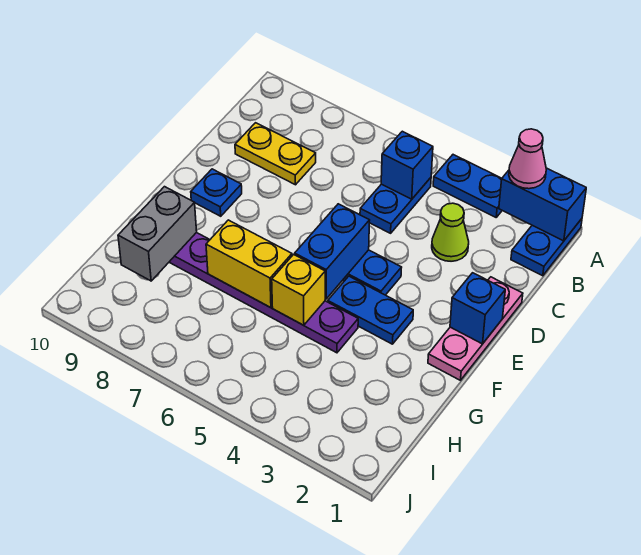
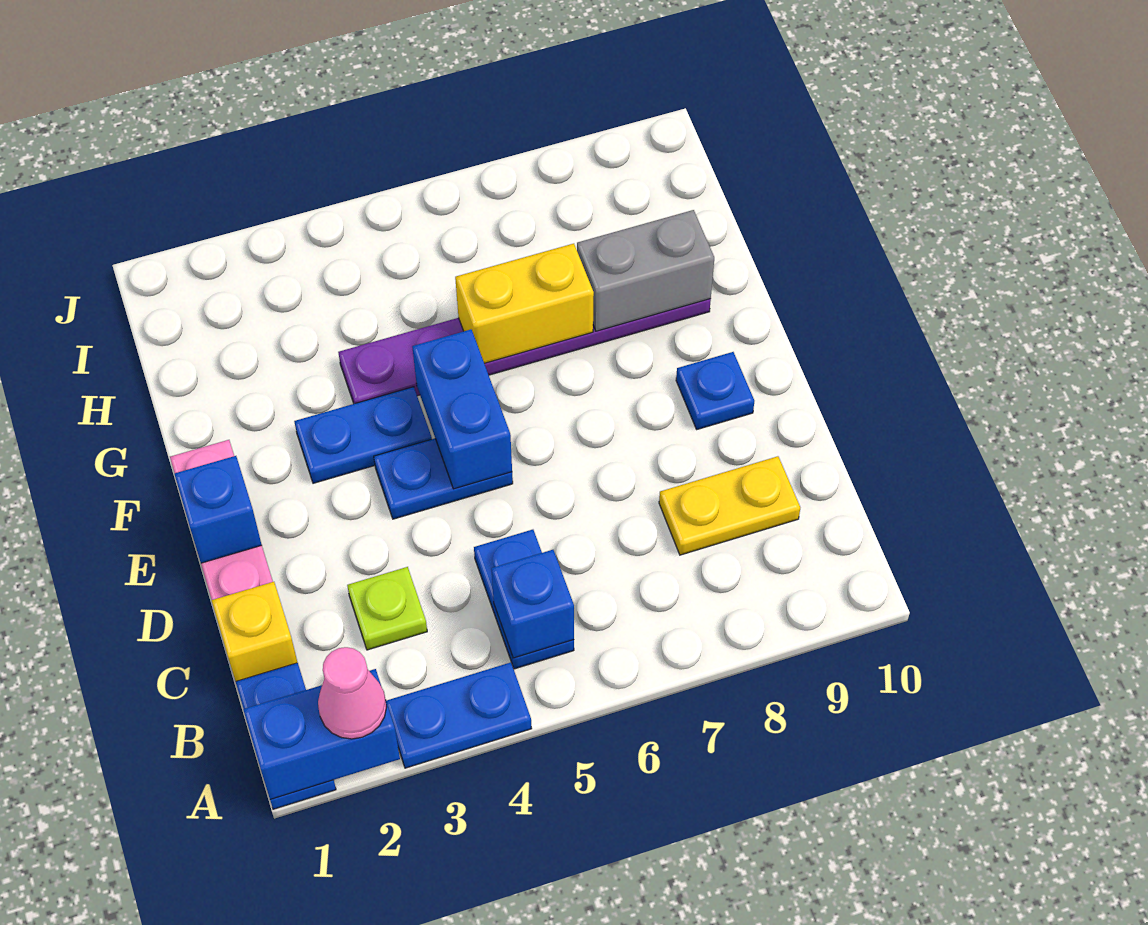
lime 1x1 cone [432,203,469,261] -> lime 1x1 plate [347,567,427,650]
yellow 1x1 brick [272,254,325,325] -> yellow 1x1 brick moved to [212,582,298,681]
grey 1x2 brick [118,187,197,281] -> grey 1x2 brick turned to [577,210,714,331]

